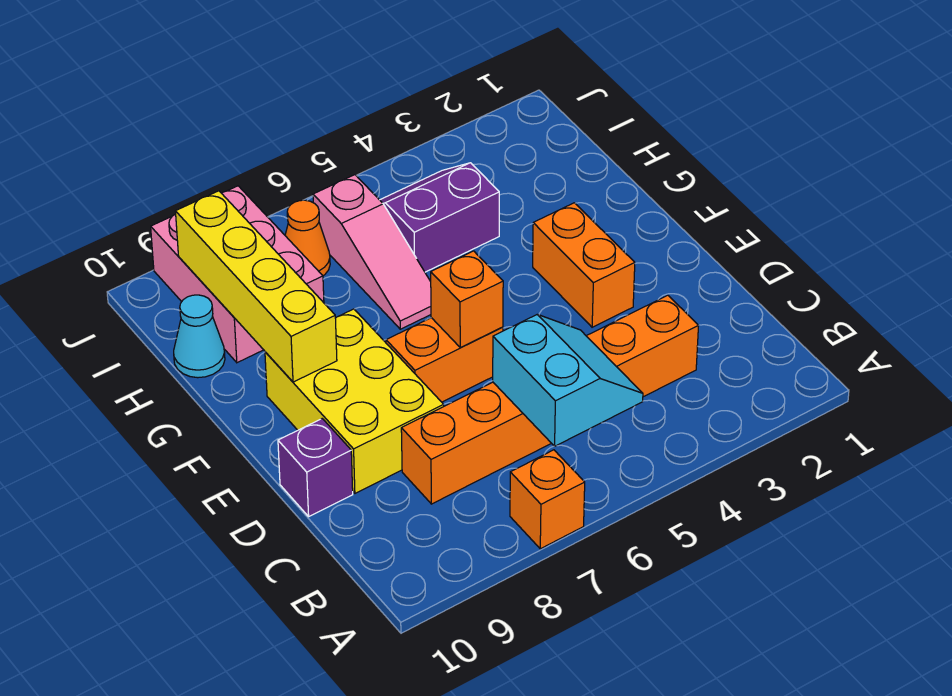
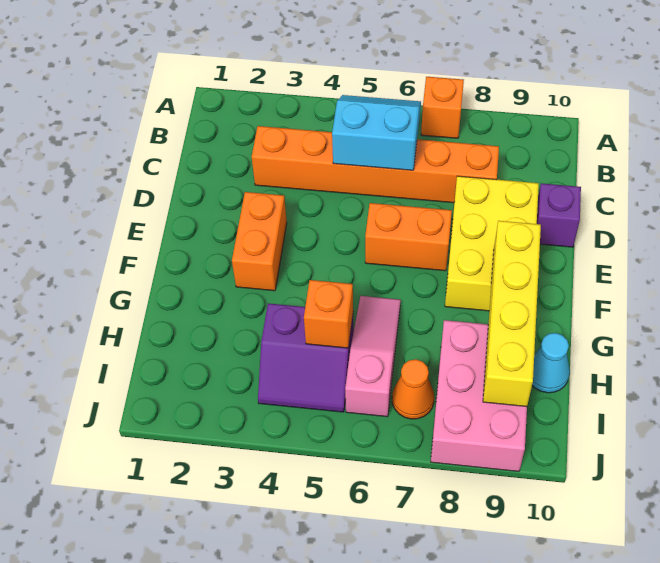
cyan 2x2 slope [493,315,643,446] -> cyan 2x2 slope turned to [332,95,421,170]
orange 1x1 brick [431,251,503,347] -> orange 1x1 brick moved to [304,280,353,348]

